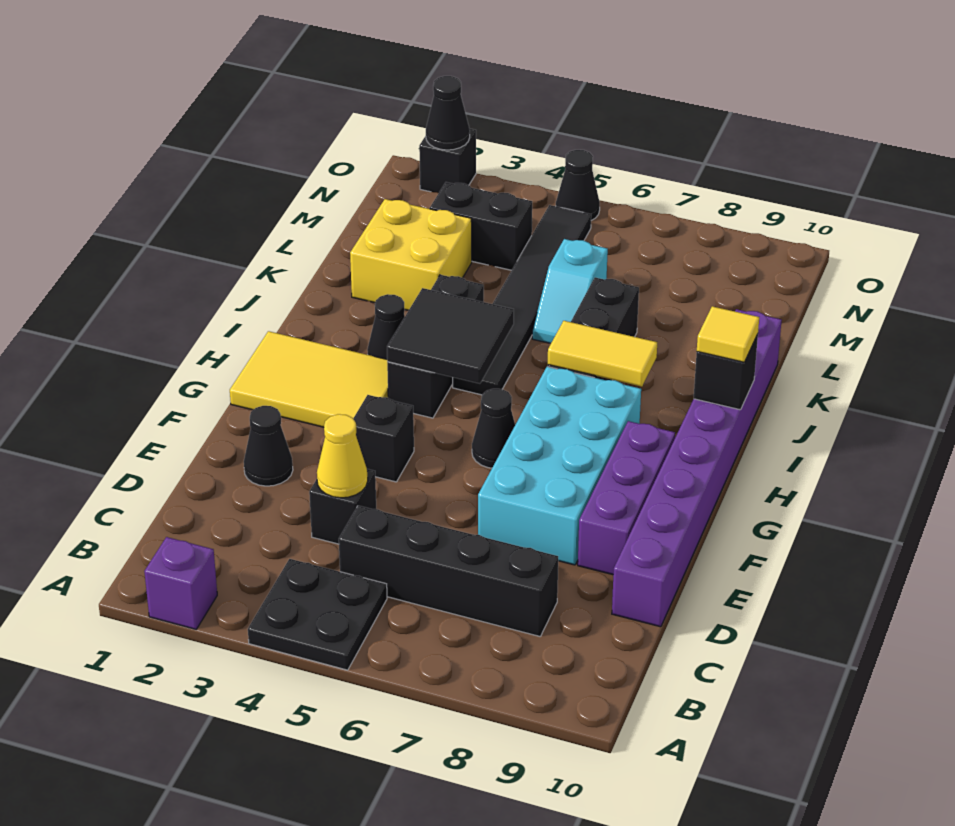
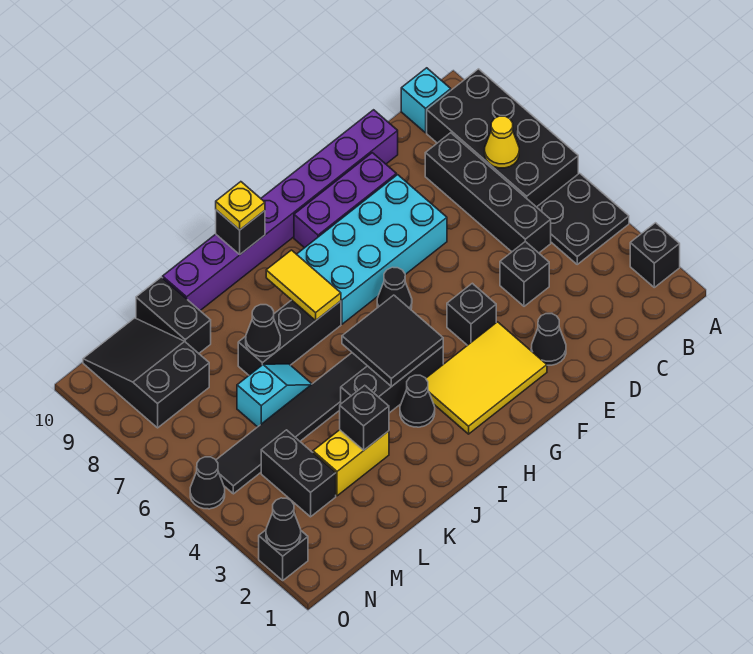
purple 1x1 brick [144,537,217,629] -> black 1x1 brick [630,223,680,287]
none -> black 2x4 brick [427,69,578,207]
none -> cyan 1x1 brick [401,68,451,133]
yellow 1x1 cone [317,414,368,498] -> yellow 1x1 cone moved to [485,116,519,168]
yellow 2x3 tile [230,331,388,427] -> yellow 2x3 tile turned to [426,322,547,434]
yellow 1x1 tile [697,306,759,362] -> yellow 1x1 plate [216,182,265,230]
yellow 2x2 brick [350,199,472,310] -> yellow 1x2 brick [313,430,389,496]
none -> black 1x1 brick [340,385,389,450]
none -> black 1x1 cone [246,305,280,356]
none -> black 1x2 brick [136,277,211,353]
none -> black 2x3 slope [83,318,209,428]

